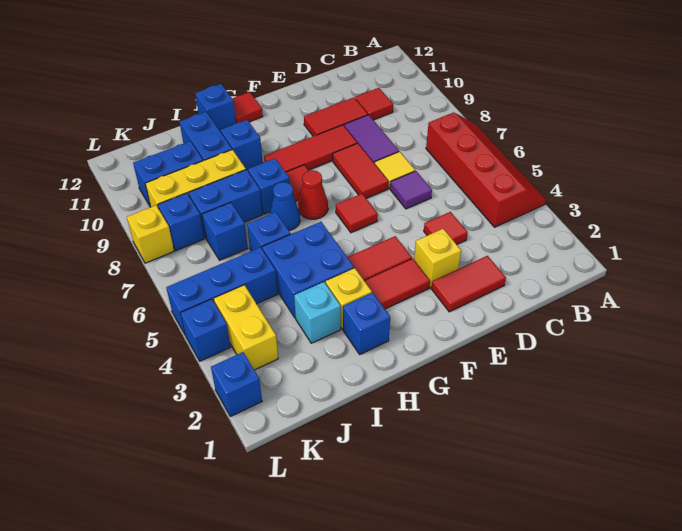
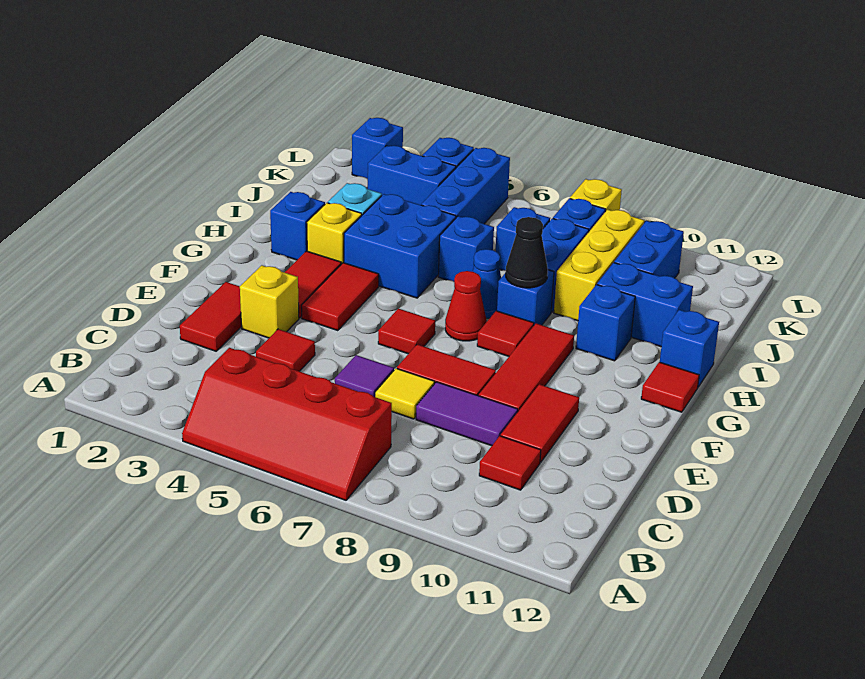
none -> black 1x1 cone [506,217,548,288]
yellow 1x2 brick [214,285,278,370] -> blue 1x2 brick [368,146,456,205]

